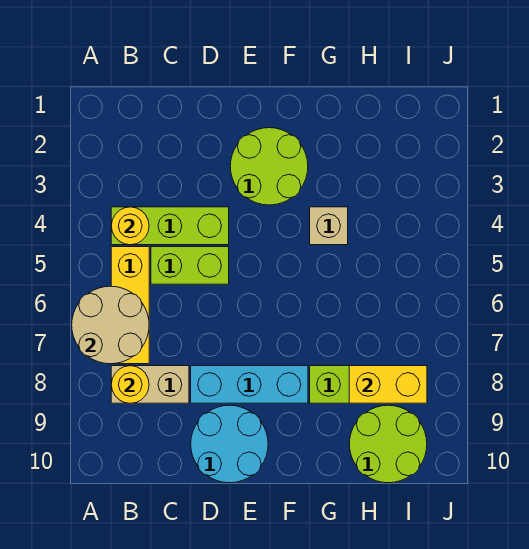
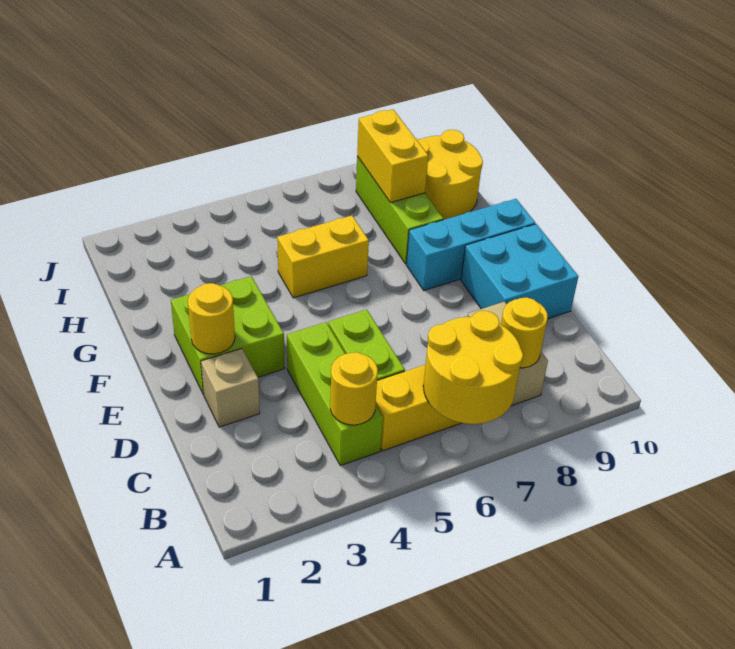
tan 2x2 round brick [72,286,149,364] -> yellow 2x2 round brick [423,311,523,424]
cyan 1x3 brick [191,366,308,403] -> cyan 1x3 brick turned to [406,199,535,290]
cyan 2x2 round brick [191,405,268,483] -> cyan 2x2 brick [461,224,578,319]
lime 2x2 round brick [230,128,308,205] -> lime 2x2 brick [171,276,285,395]
none -> yellow 1x1 round brick [188,283,235,354]
tan 1x1 brick [310,207,348,245] -> tan 1x1 brick moved to [201,348,260,427]
none -> yellow 1x2 brick [277,216,369,298]
lime 2x2 round brick [349,405,427,483] -> yellow 2x2 round brick [416,130,483,220]

